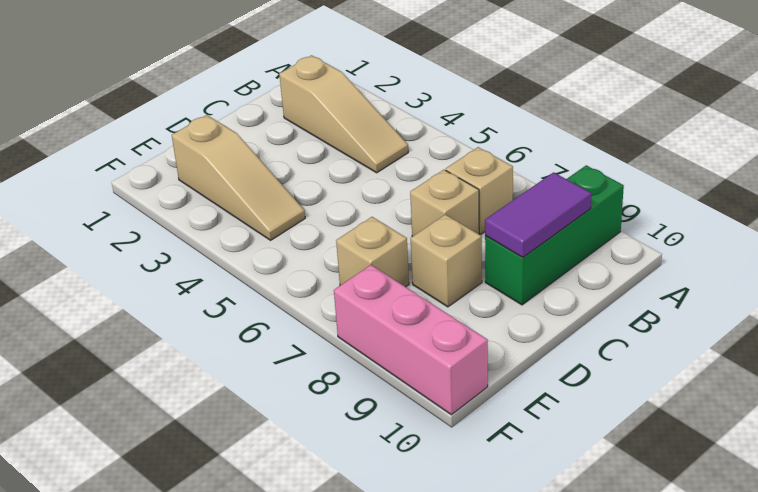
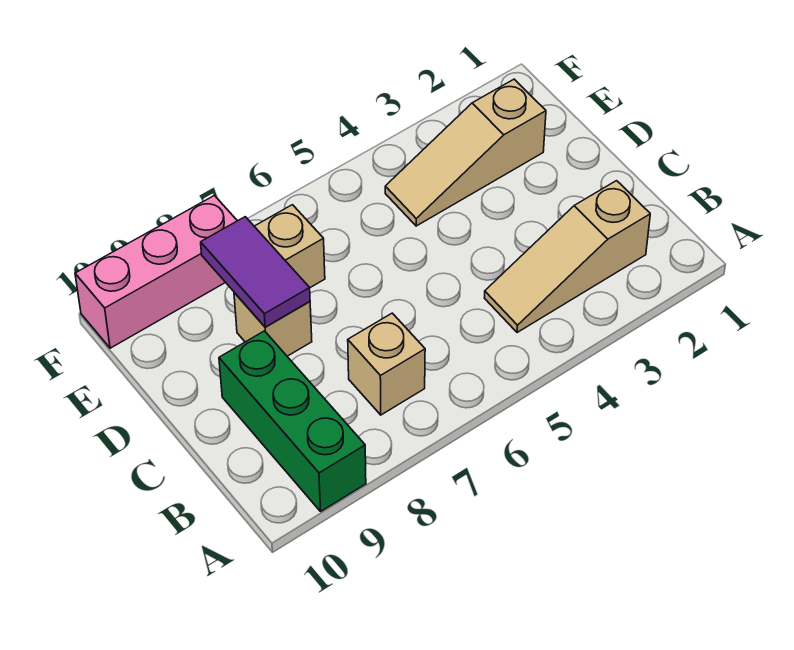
purple 1x2 tile [485,172,591,257] -> purple 1x2 tile moved to [201,217,310,327]
tan 1x1 brick [410,170,479,237] -> none

